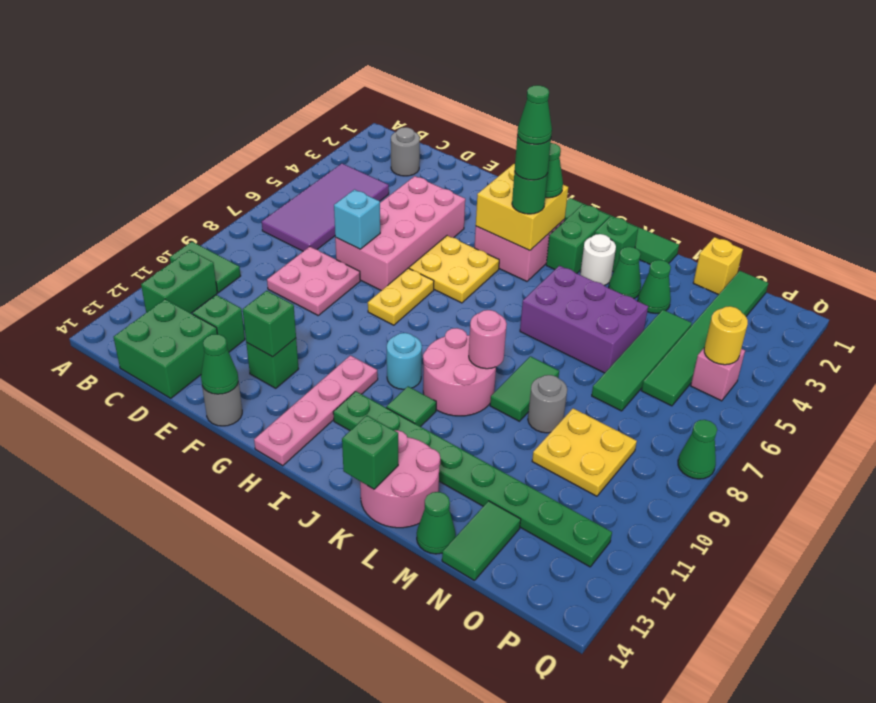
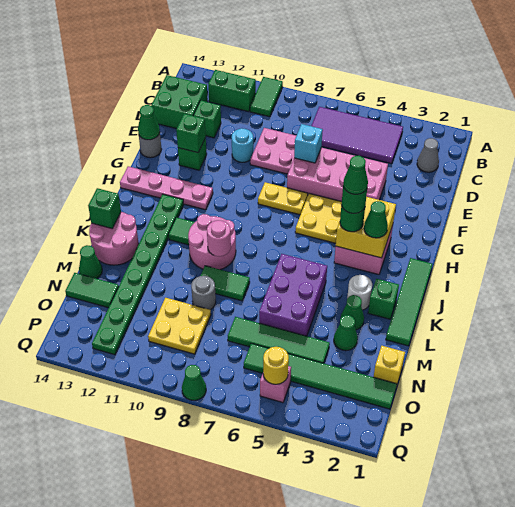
grey 1x1 round brick [391,127,420,176] -> grey 1x1 cone [417,138,439,172]
cyan 1x1 round brick [387,333,422,389] -> cyan 1x1 round brick moved to [232,128,253,162]
green 1x2 brick [546,204,610,273] -> none

